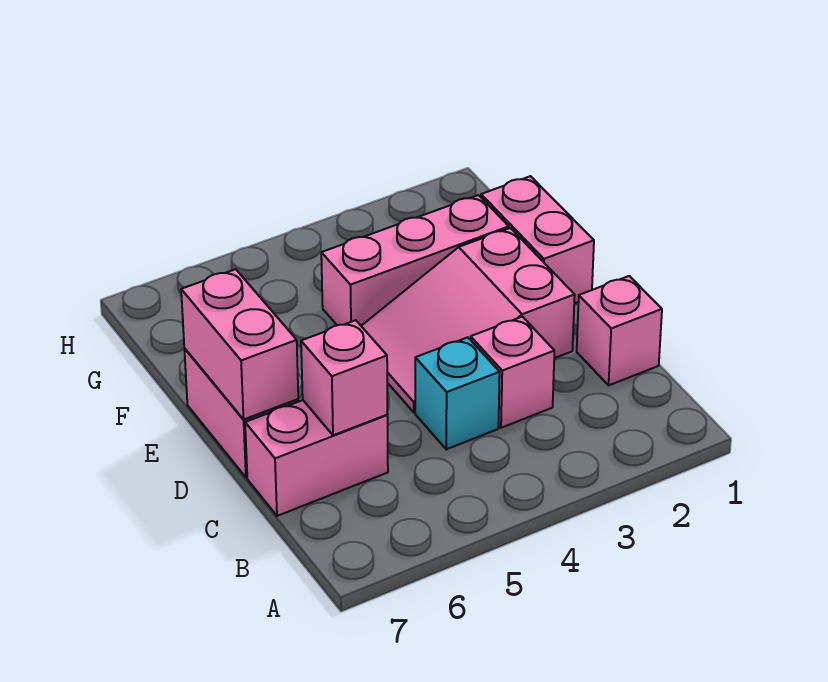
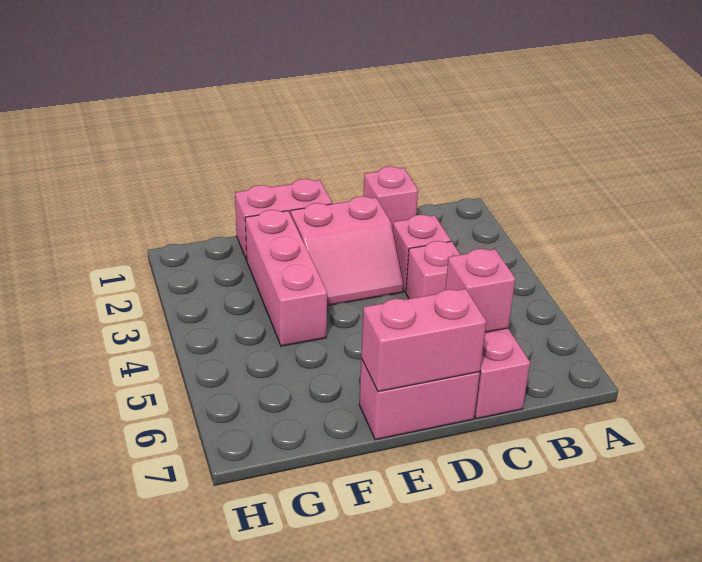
cyan 1x1 brick [415,337,500,449] -> pink 1x1 brick [406,241,460,299]
pink 2x3 slope [362,228,575,412] -> pink 2x2 slope [291,196,403,306]

